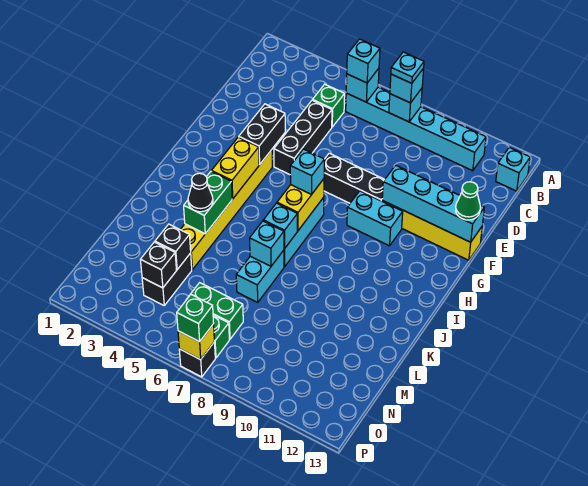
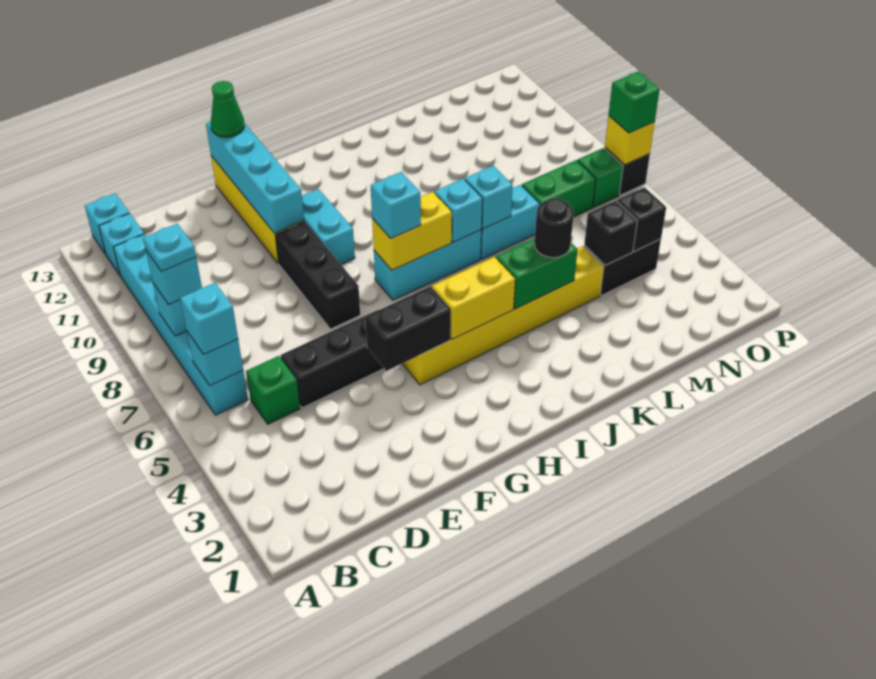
none -> cyan 1x1 brick [99,213,144,275]
black 1x1 cone [188,173,213,212] -> black 1x1 round brick [534,198,574,258]
green 1x2 brick [186,283,243,339] -> green 1x2 brick turned to [522,160,596,217]

